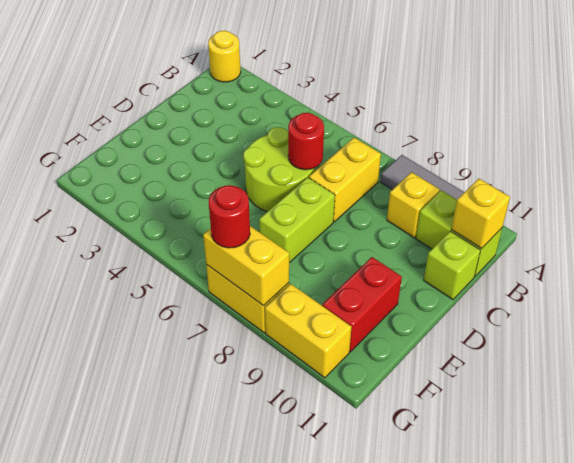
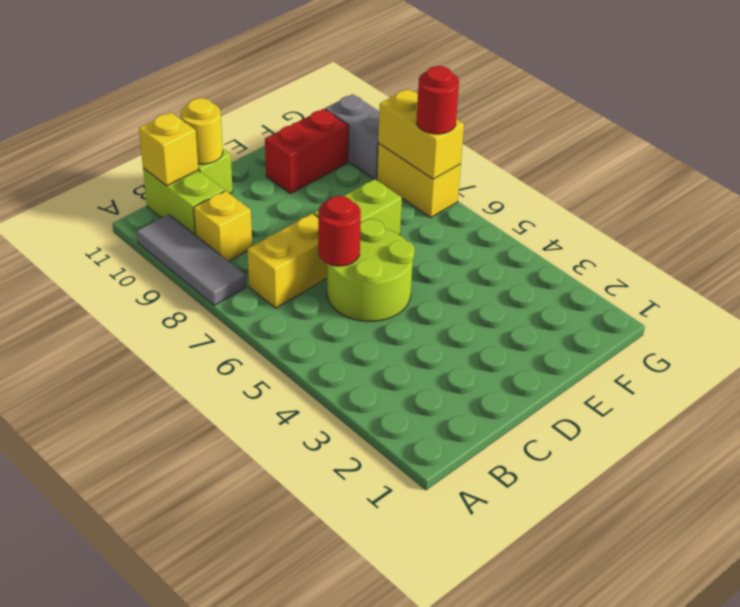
yellow 1x1 round brick [208,31,241,82] -> yellow 1x1 round brick moved to [181,98,223,164]
yellow 1x2 brick [265,284,352,378] -> grey 1x2 brick [325,94,379,180]

